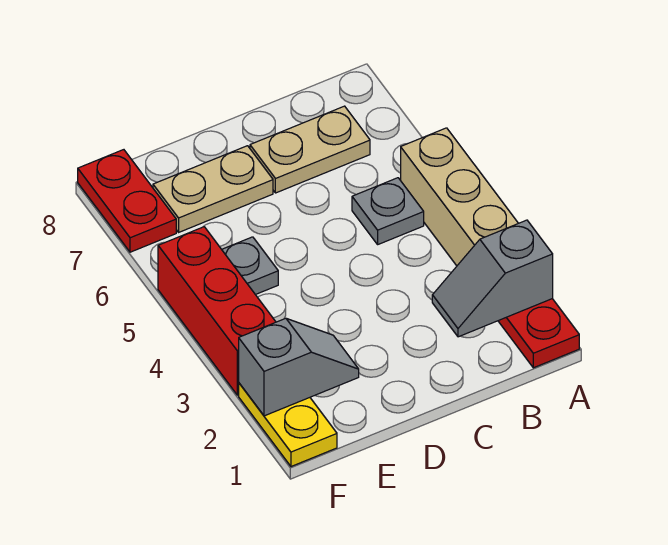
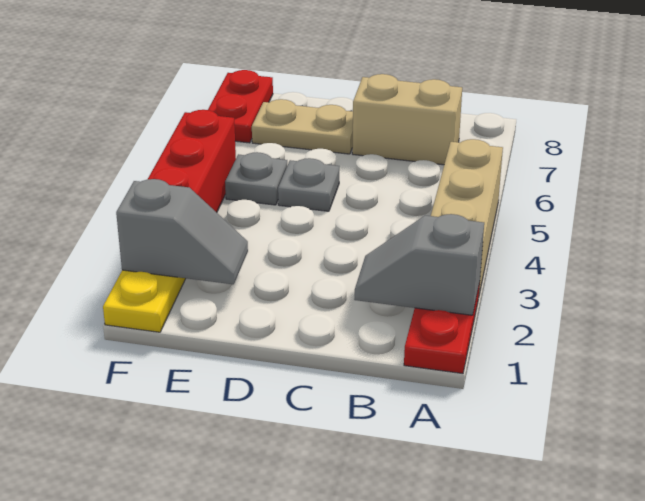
grey 1x1 plate [352,178,424,244] -> grey 1x1 plate moved to [278,158,339,211]
tan 1x2 plate [250,106,370,193] -> tan 1x2 brick [352,74,462,165]

